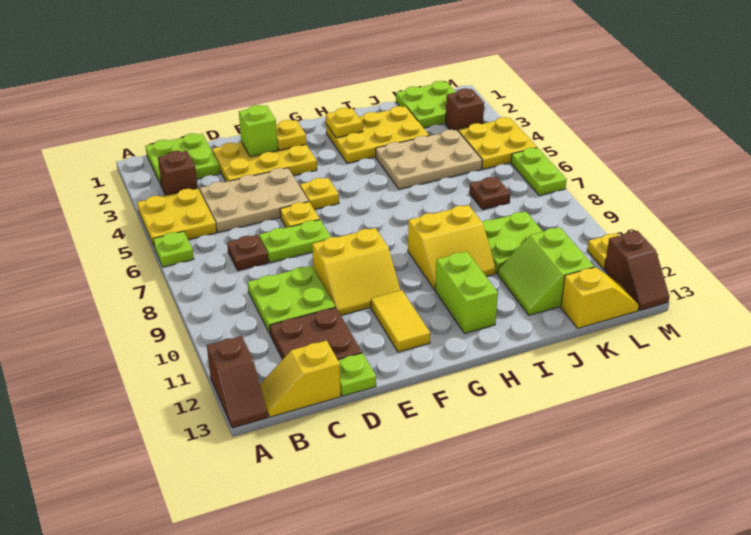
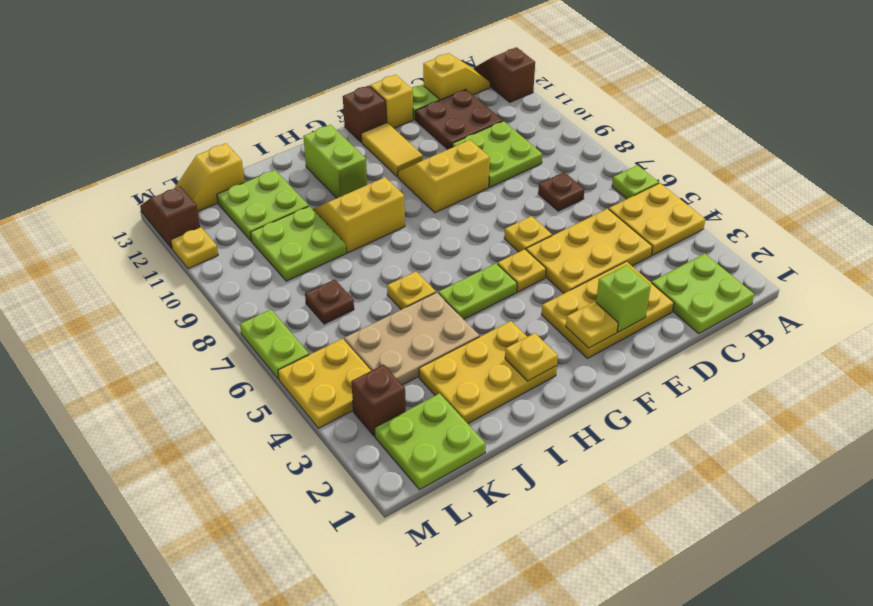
brown 1x1 brick [158,151,198,195] -> brown 1x1 brick moved to [343,86,386,142]
tan 2x3 plate [200,168,309,232] -> yellow 2x3 plate [526,209,652,293]
lime 1x2 plate [259,220,331,263] -> lime 1x2 plate moved to [438,263,517,319]
none -> yellow 1x1 brick [370,75,413,128]
none -> yellow 1x1 plate [387,271,436,310]
lime 2x2 slope [498,227,594,315] -> lime 2x2 plate [217,170,309,241]

